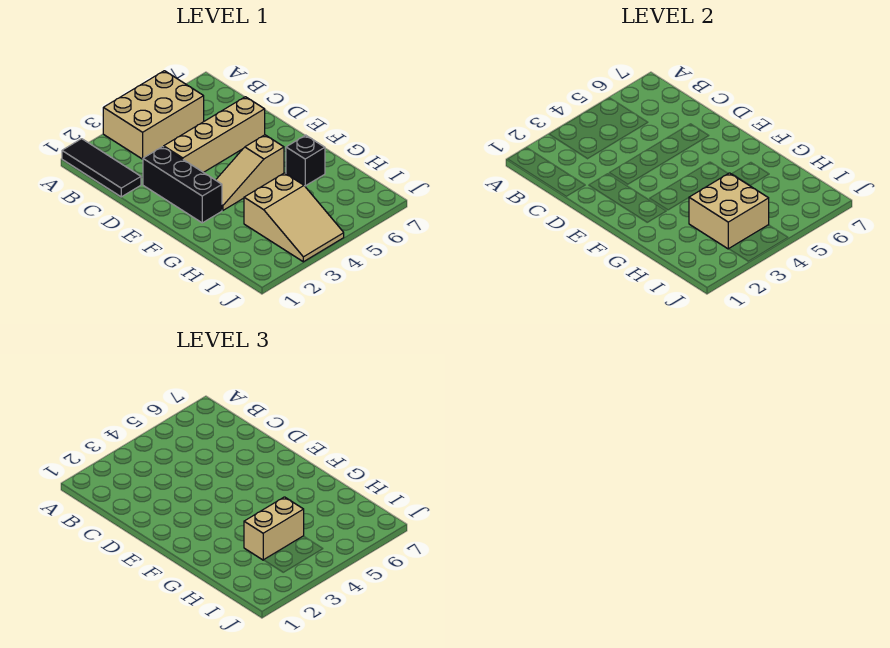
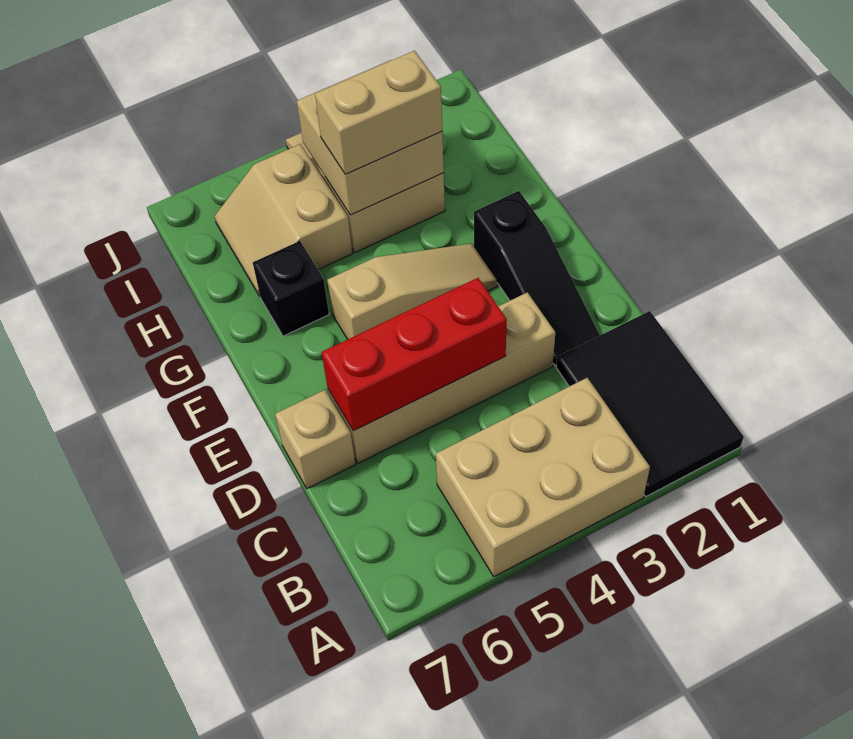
black 1x3 tile [62,139,141,197] -> black 2x3 tile [556,311,744,496]
black 1x3 brick [143,147,222,223] -> black 1x3 slope [474,191,600,365]
none -> red 1x3 brick [322,278,507,431]
none -> tan 1x1 brick [275,390,355,488]
none -> tan 2x2 slope [214,144,352,296]

